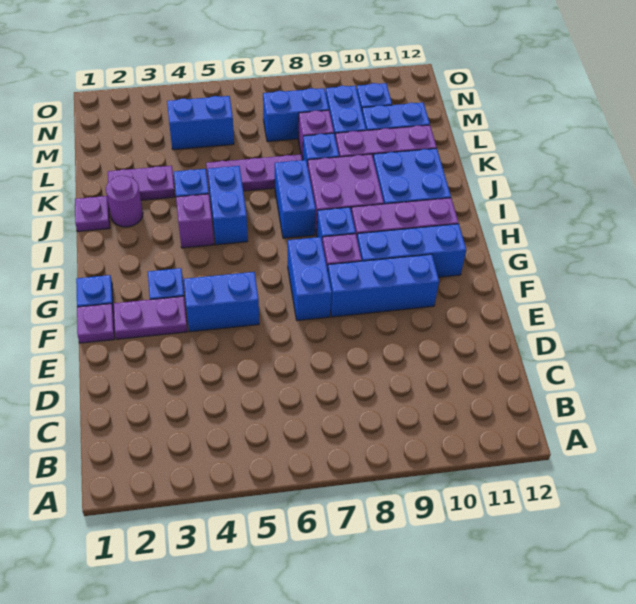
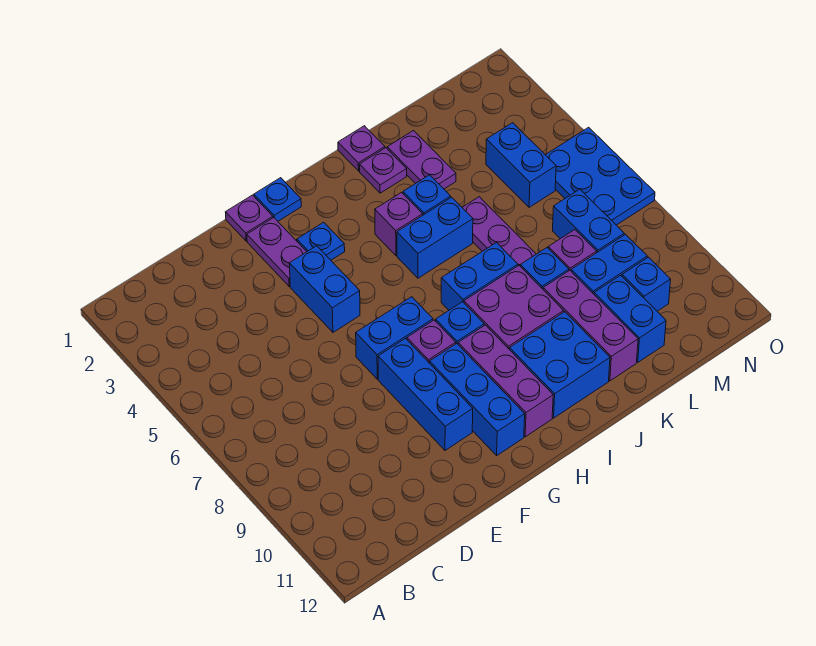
purple 1x1 round brick [106,176,143,227] -> purple 1x1 plate [359,148,407,193]
none -> blue 2x3 plate [546,127,655,225]

